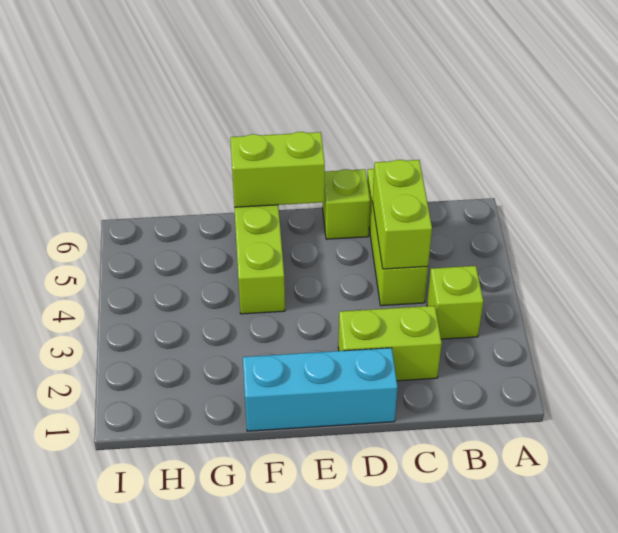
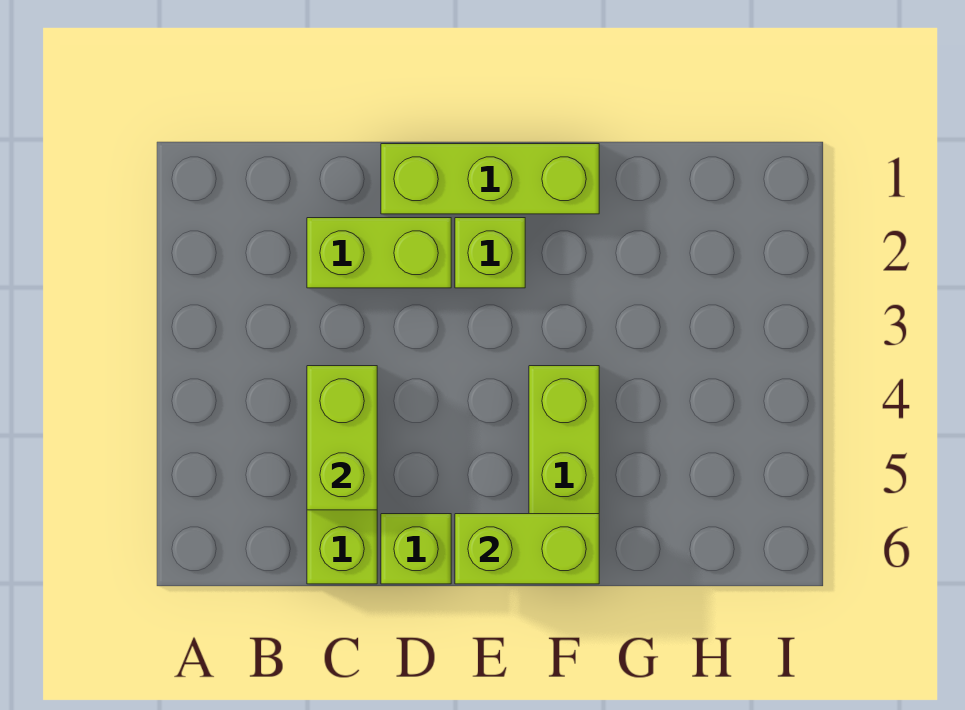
lime 1x1 brick [427,266,483,339] -> lime 1x1 brick moved to [455,218,525,288]
cyan 1x3 brick [243,348,398,431] -> lime 1x3 brick [381,144,599,214]

